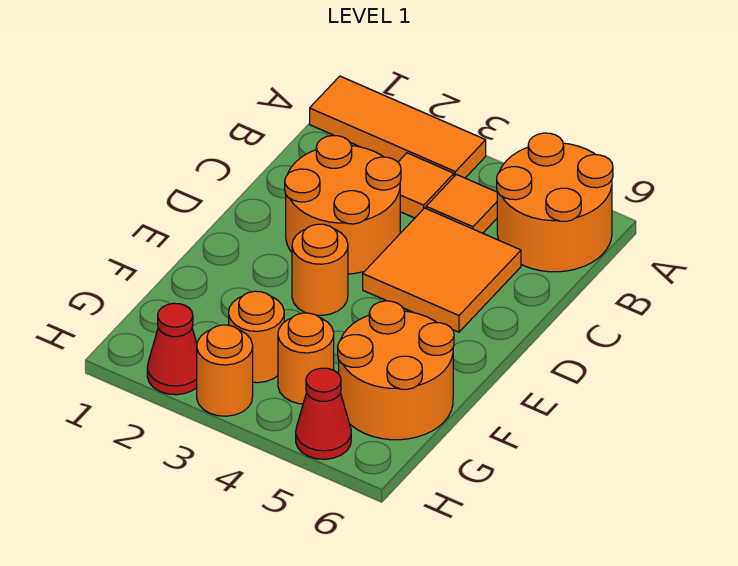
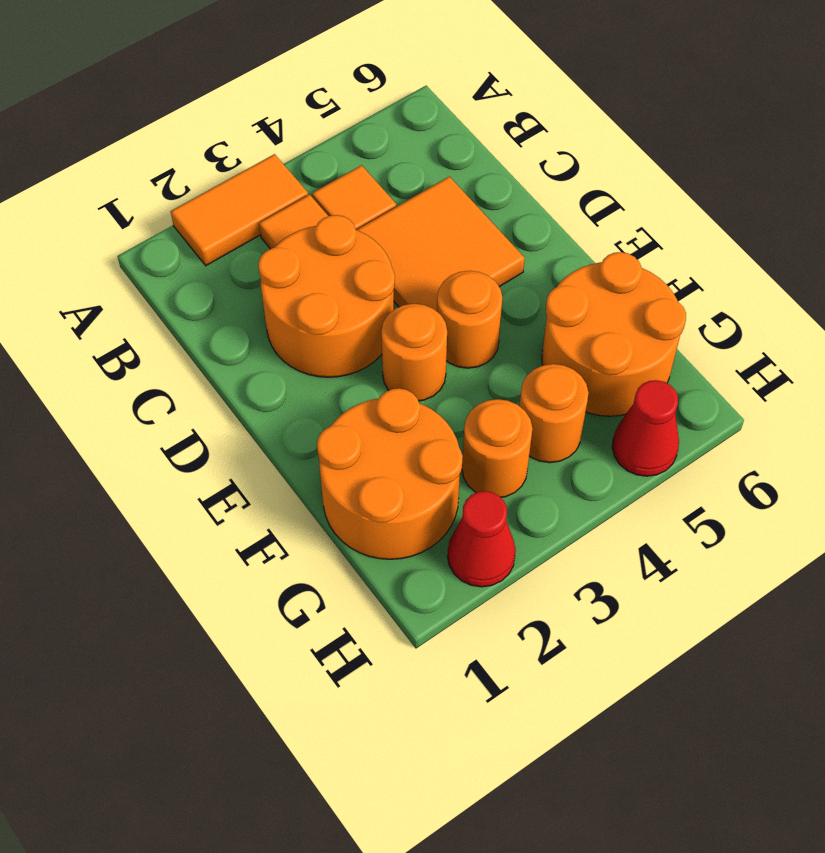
orange 1x3 tile [310,76,486,178] -> orange 1x2 tile [171,154,308,266]
orange 2x2 round brick [497,133,613,272] -> orange 2x2 round brick moved to [317,388,463,559]
orange 1x1 round brick [197,325,253,416] -> orange 1x1 round brick moved to [437,271,502,368]

